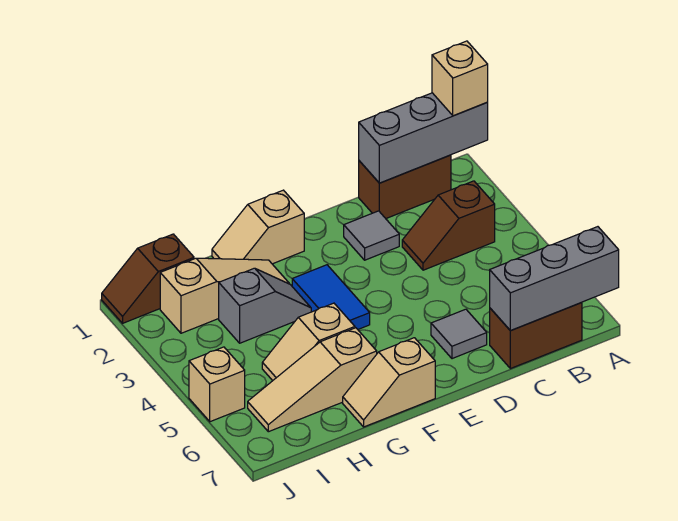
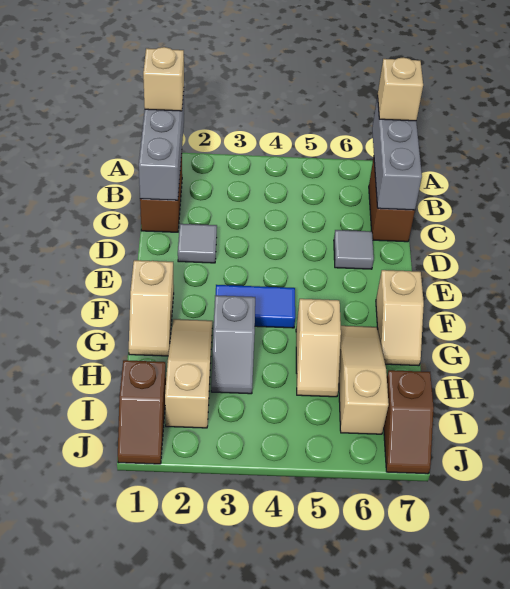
brown 1x2 slope [402,181,495,270] -> brown 1x2 slope moved to [384,370,434,474]
grey 1x2 slope [219,268,311,343] -> grey 1x2 slope turned to [211,295,255,394]
tan 1x3 slope [248,328,377,432] -> tan 1x3 slope turned to [339,326,389,434]
tan 1x1 brick [189,347,245,422] -> tan 1x1 brick moved to [378,57,423,121]

